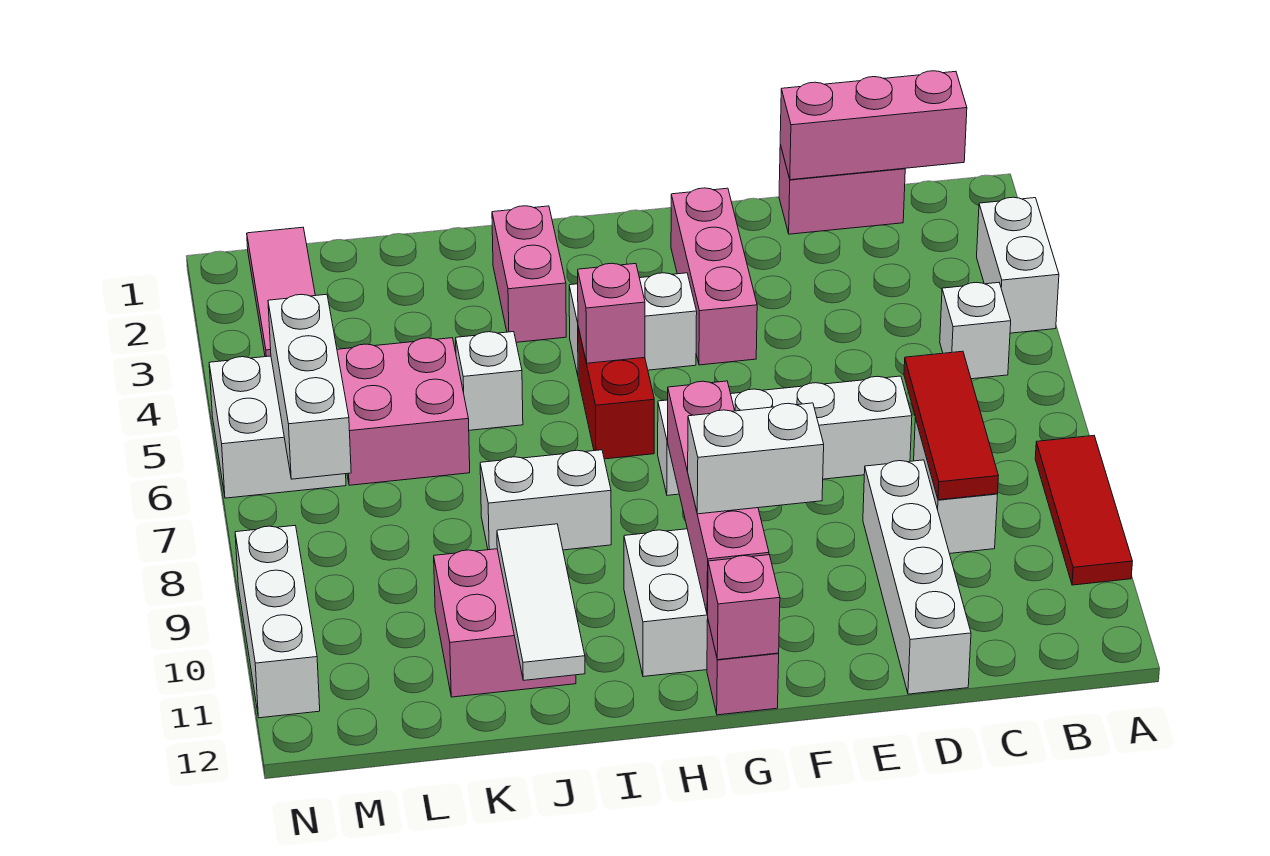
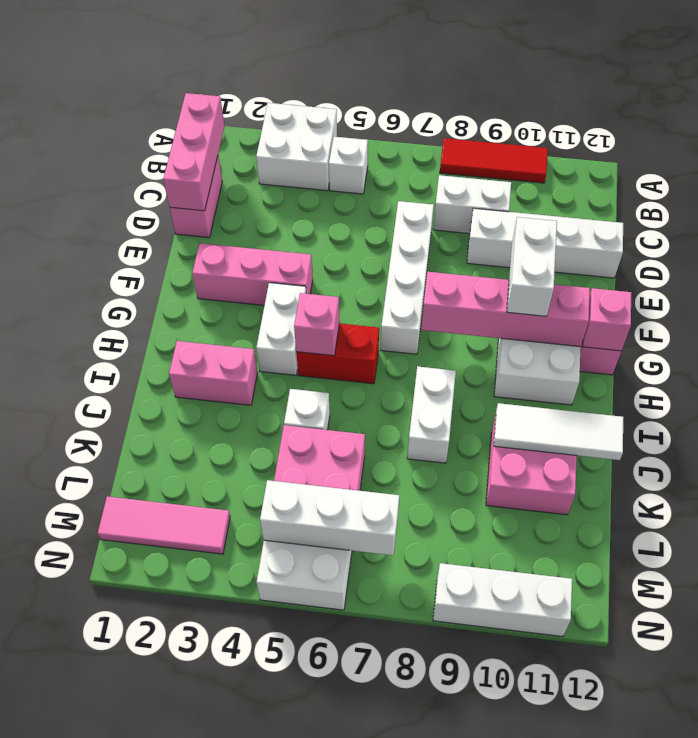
white 1x2 brick [977,197,1059,333] -> white 2x2 brick [256,103,337,191]
red 1x3 tile [904,351,998,500] -> none

